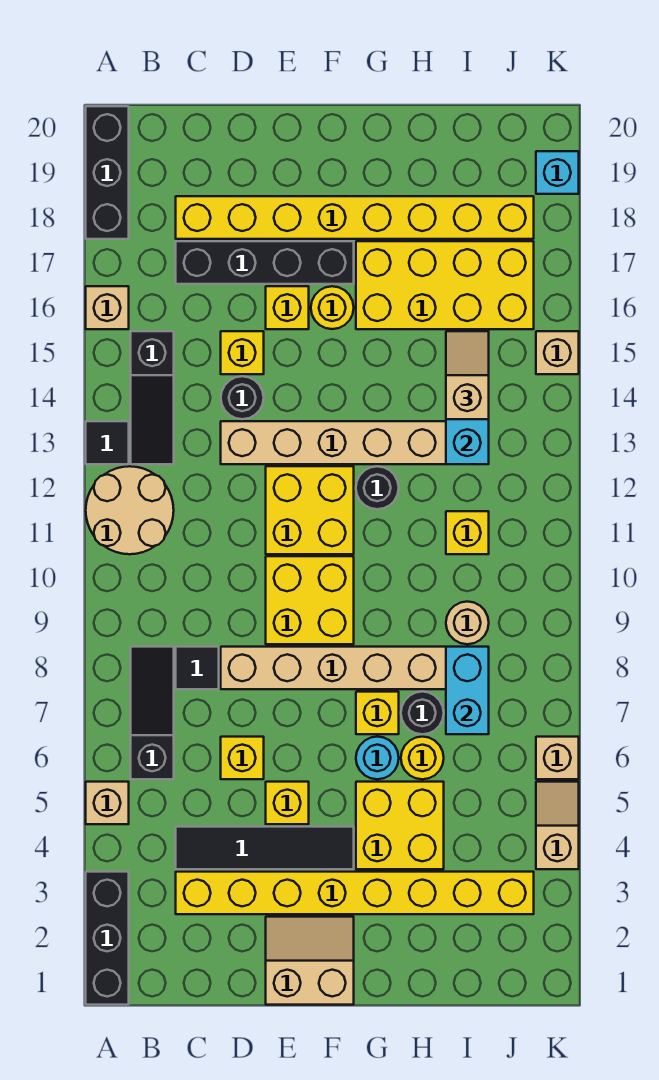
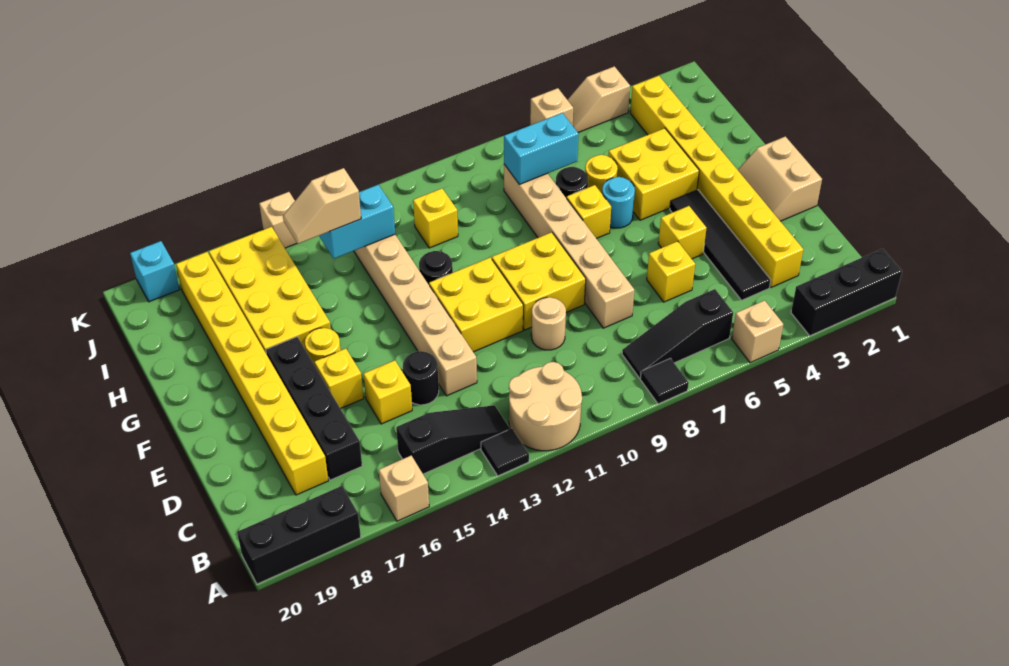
black 1x1 tile [176,647,219,689] -> black 1x1 tile moved to [640,358,689,404]
tan 1x1 round brick [446,602,489,644] -> tan 1x1 round brick moved to [531,297,566,350]

